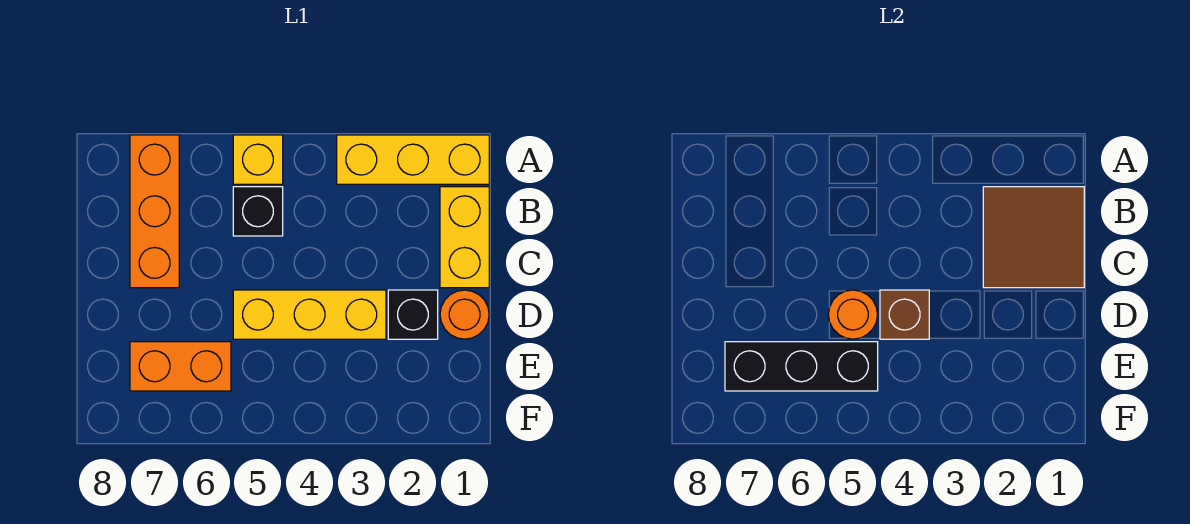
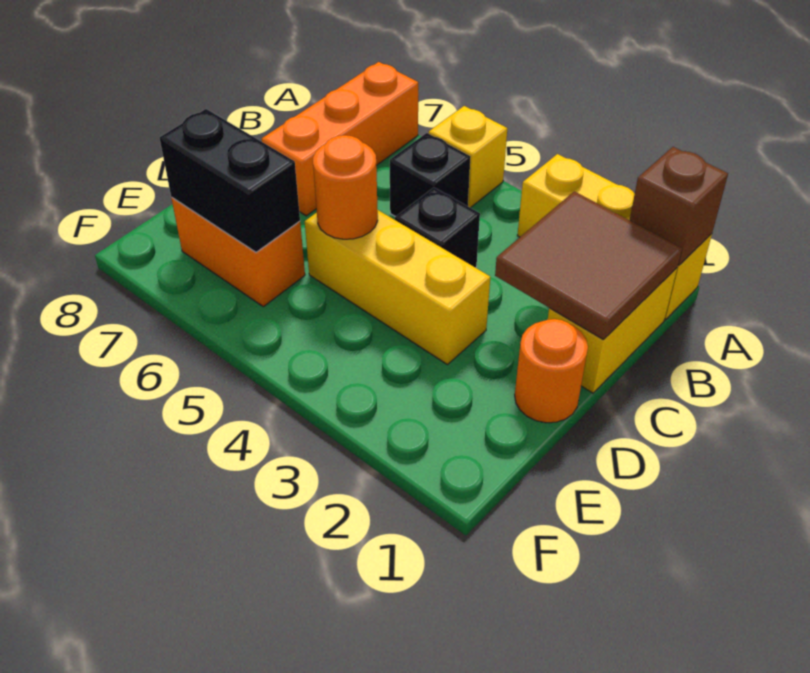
black 1x1 brick [388,290,438,339] -> black 1x1 brick moved to [395,187,480,268]
brown 1x1 brick [880,290,929,339] -> brown 1x1 brick moved to [630,147,728,265]
black 1x3 brick [725,342,878,391] -> black 1x2 brick [160,109,300,252]

